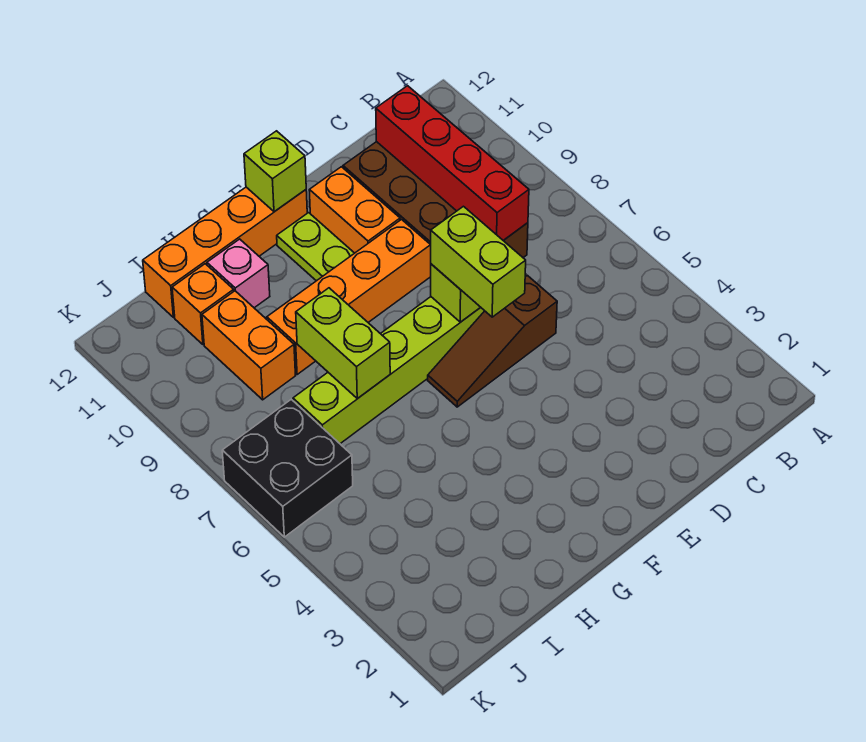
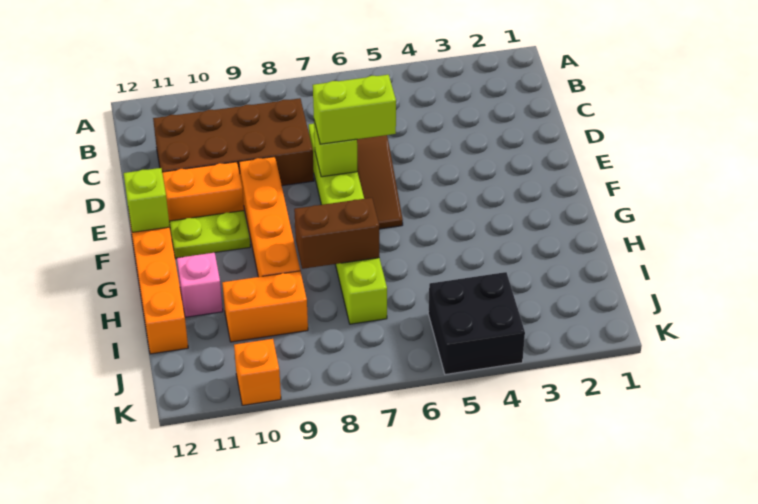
red 1x4 brick [376,86,529,240] -> none
lime 1x2 brick [296,288,390,399] -> brown 1x2 brick [294,198,379,269]
orange 1x1 brick [172,264,234,344] -> orange 1x1 brick moved to [234,339,281,405]
black 2x2 brick [222,399,353,537] -> black 2x2 brick moved to [428,272,525,375]

